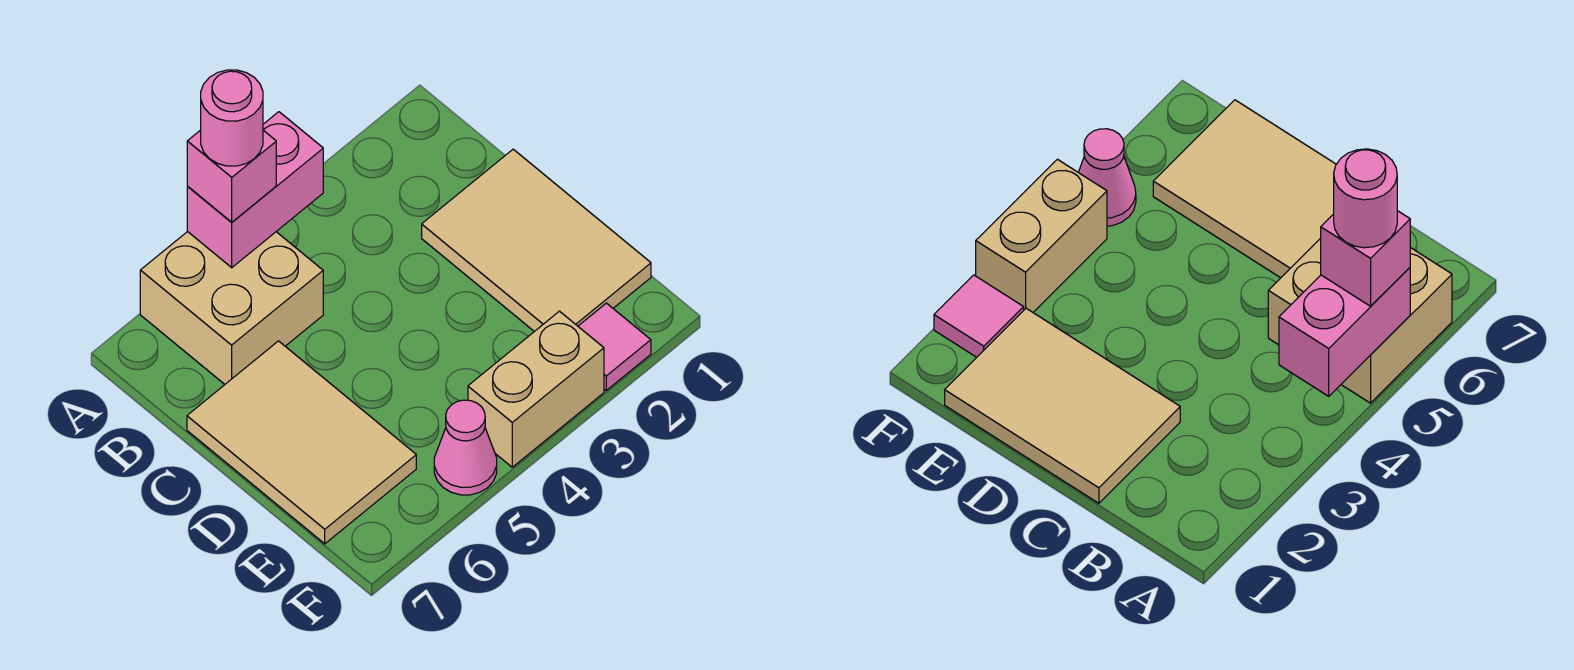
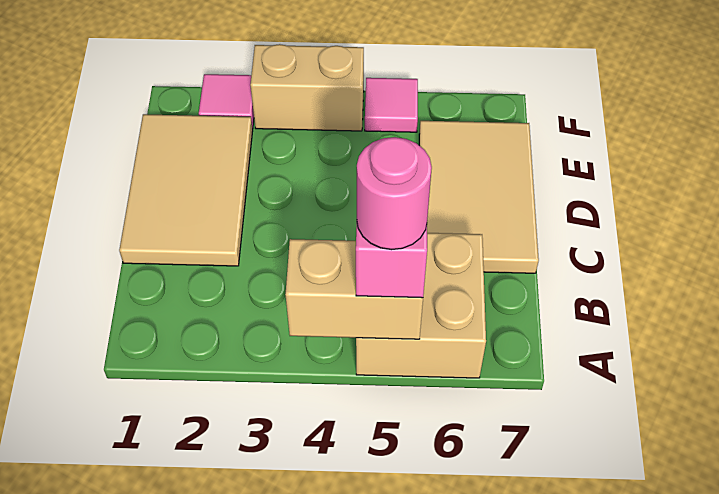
pink 1x2 brick [187,112,323,268] -> tan 1x2 brick [285,239,423,339]
pink 1x1 cone [434,400,497,495] -> pink 1x1 tile [365,78,418,132]

